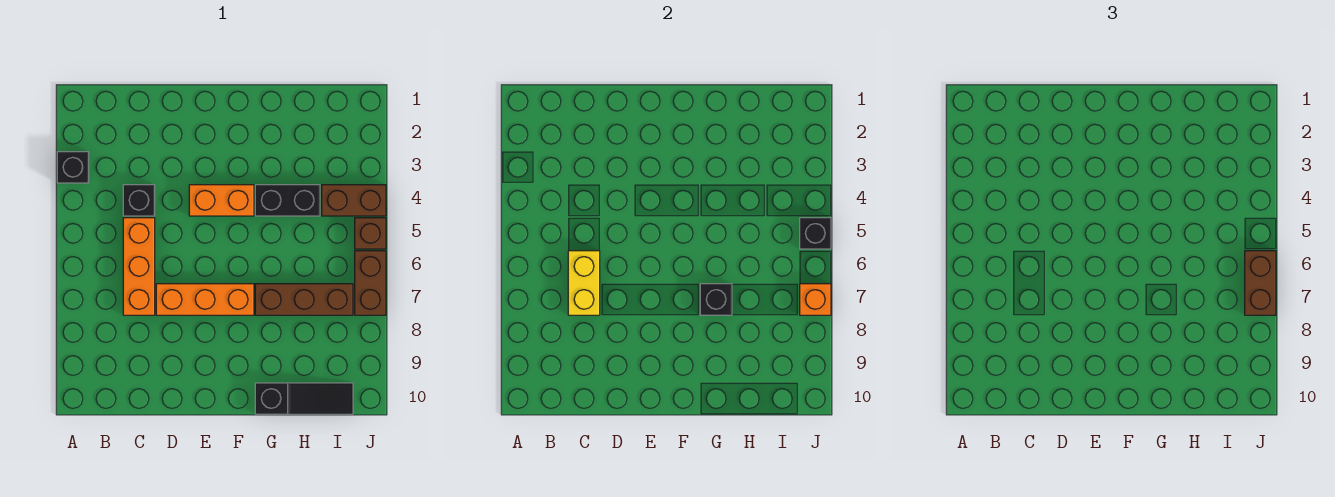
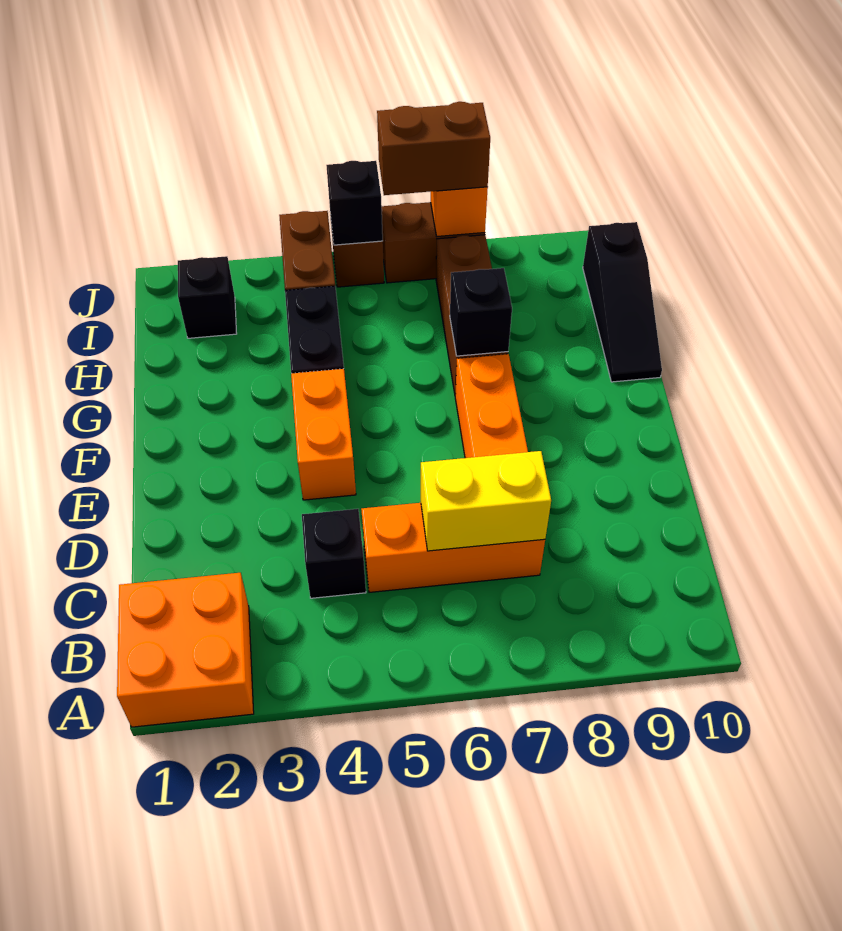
none -> orange 2x2 brick [117,573,254,727]
black 1x1 brick [57,152,89,183] -> black 1x1 brick moved to [178,256,237,338]
black 1x3 slope [255,383,353,414] -> black 1x3 slope turned to [583,222,662,382]

